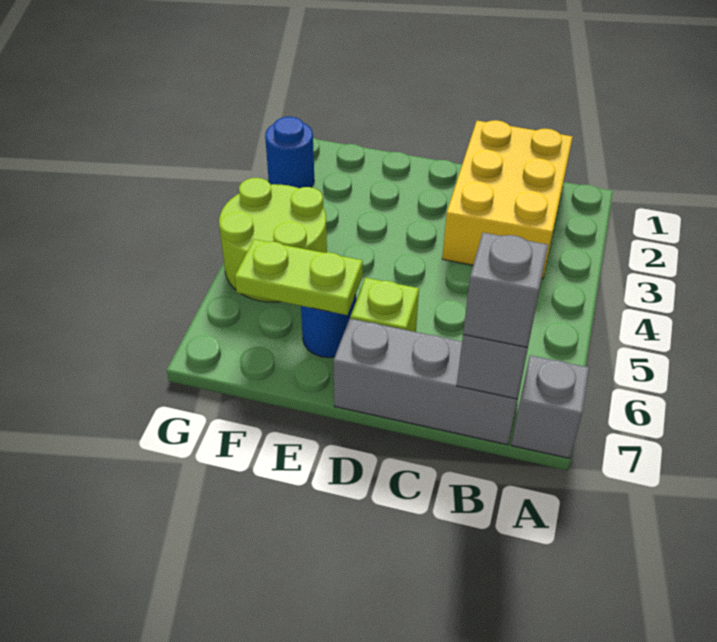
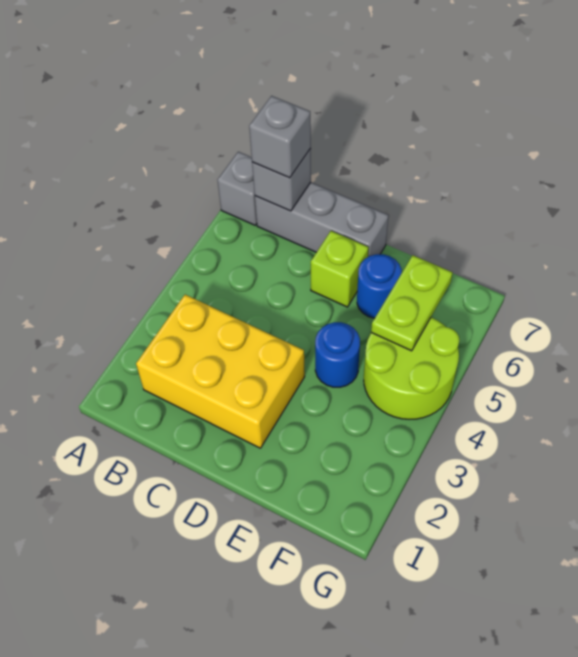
yellow 2x3 brick [442,120,573,279] -> yellow 2x3 brick turned to [136,295,305,448]
lime 1x2 plate [235,239,363,315] -> lime 1x2 plate turned to [371,255,453,351]
blue 1x1 round brick [265,117,314,188] -> blue 1x1 round brick moved to [315,322,360,387]

